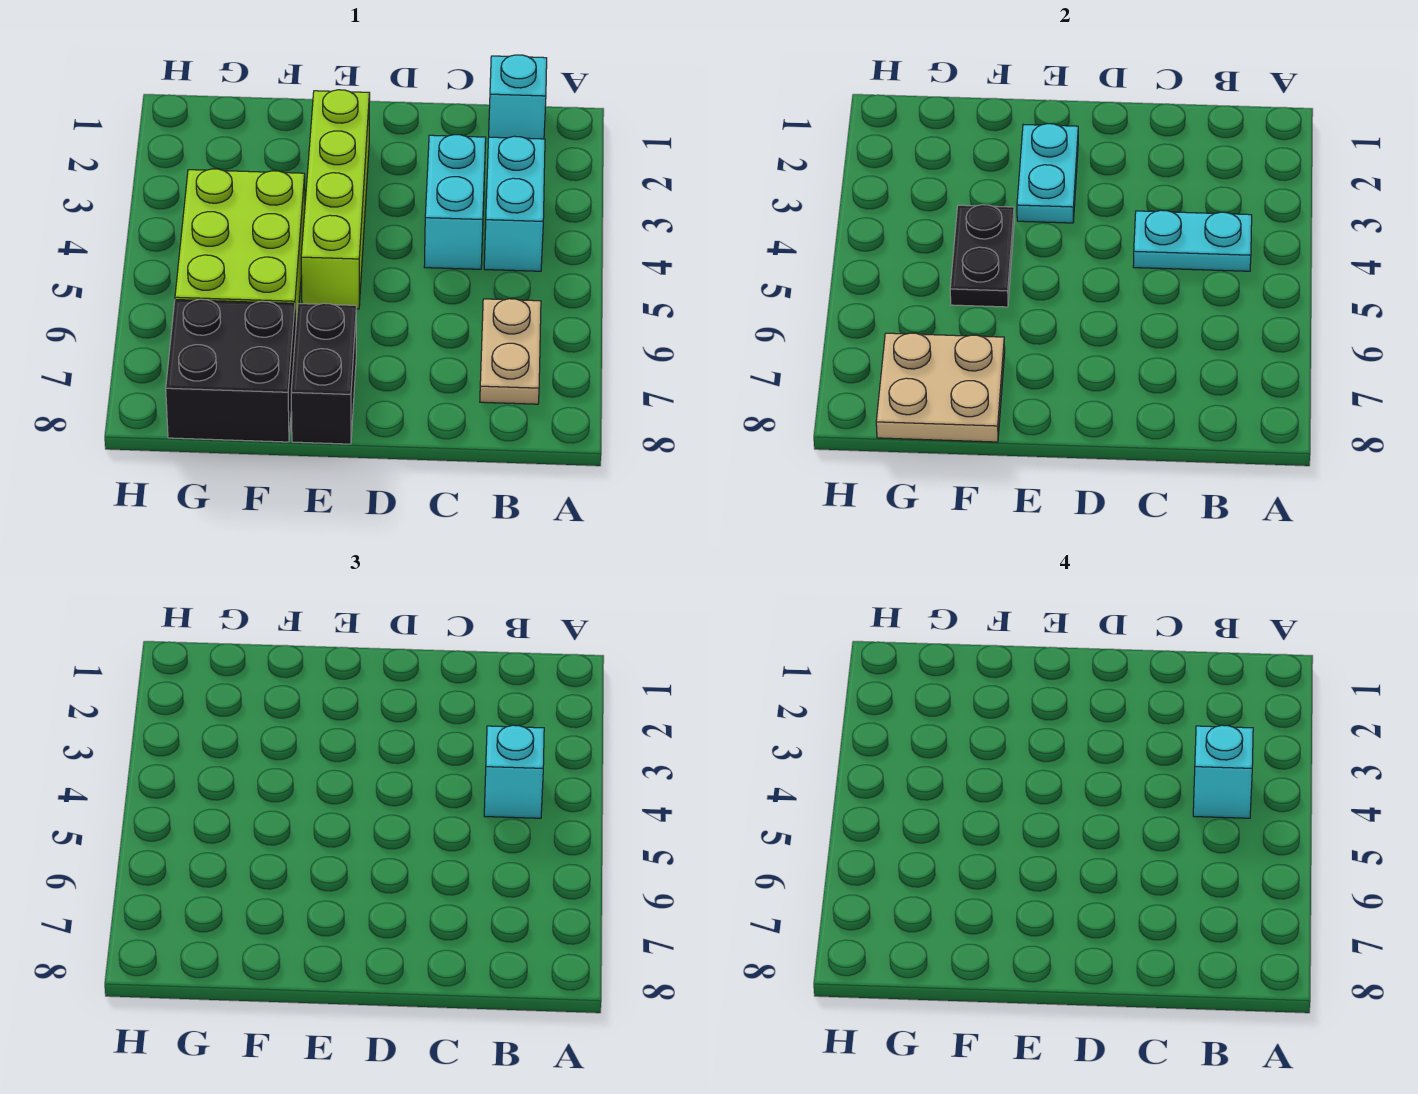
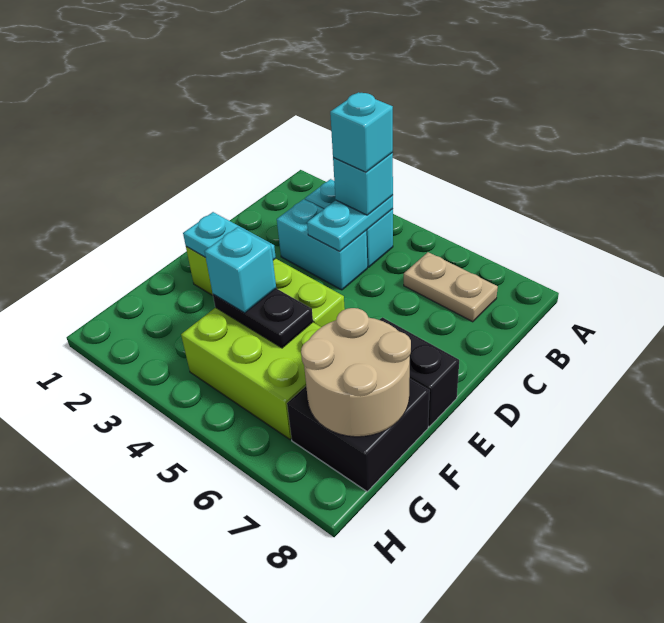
cyan 1x1 brick [489,55,547,139] -> cyan 1x1 brick moved to [204,227,276,313]
tan 2x2 plate [876,333,1005,442] -> tan 2x2 round brick [301,308,411,437]

